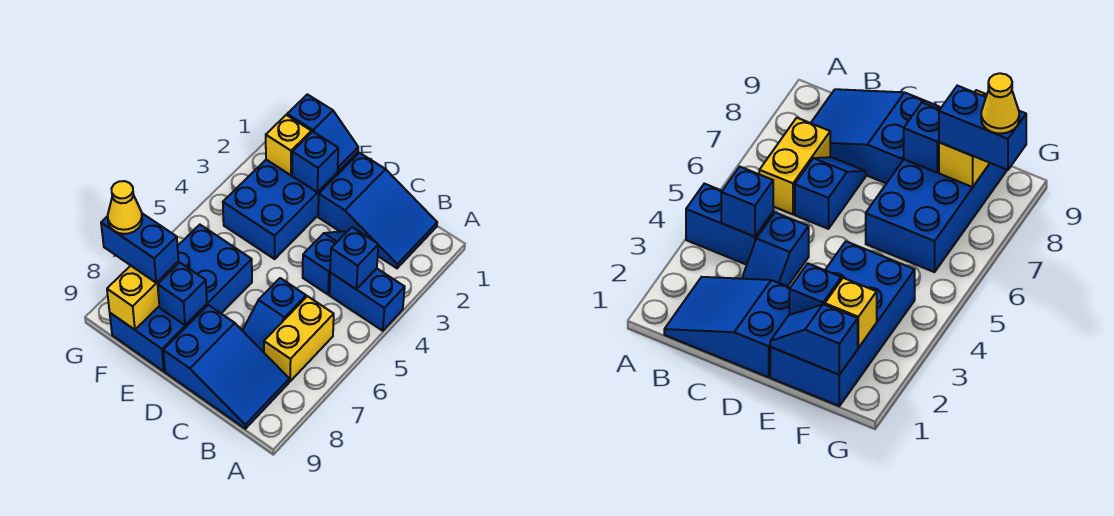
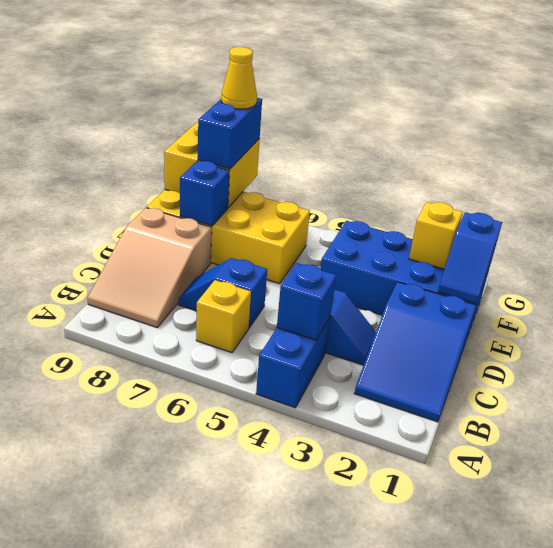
yellow 1x2 brick [264,296,334,381] -> yellow 1x1 brick [196,280,251,353]
blue 2x3 slope [163,305,289,429] -> tan 2x3 slope [88,208,212,327]
blue 1x1 brick [292,132,338,193] -> none
blue 2x4 brick [110,225,252,371] -> yellow 2x4 brick [147,190,310,284]
yellow 1x2 brick [107,262,179,330] -> yellow 2x2 brick [164,122,260,207]

